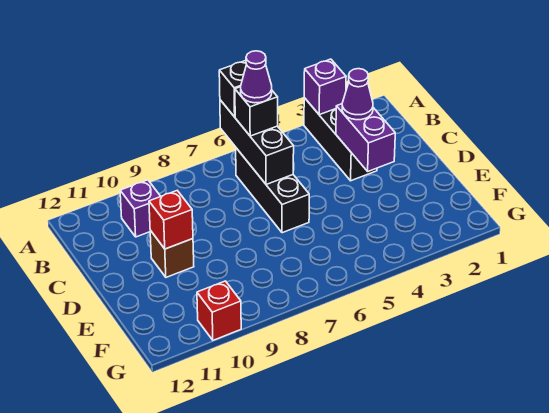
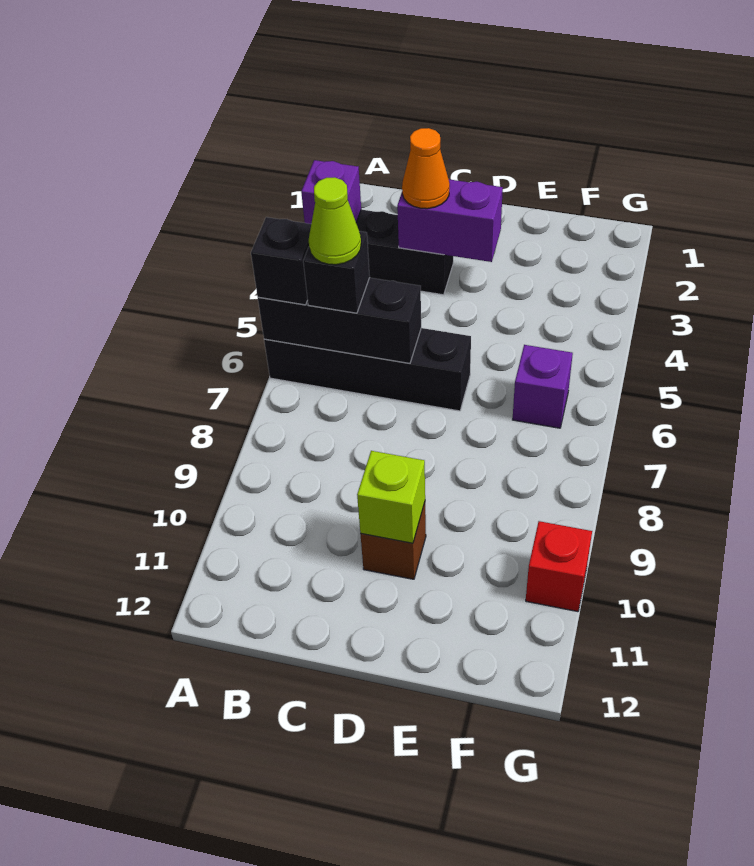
black 1x3 brick [236,148,309,233] -> black 1x4 brick [264,328,471,411]
purple 1x1 cone [241,51,272,103] -> lime 1x1 cone [309,177,361,265]
purple 1x1 brick [120,180,161,237] -> purple 1x1 brick moved to [513,345,573,428]
purple 1x1 cone [342,69,373,120] -> orange 1x1 cone [402,128,450,209]
red 1x1 brick [149,191,193,249] -> lime 1x1 brick [357,451,425,543]

